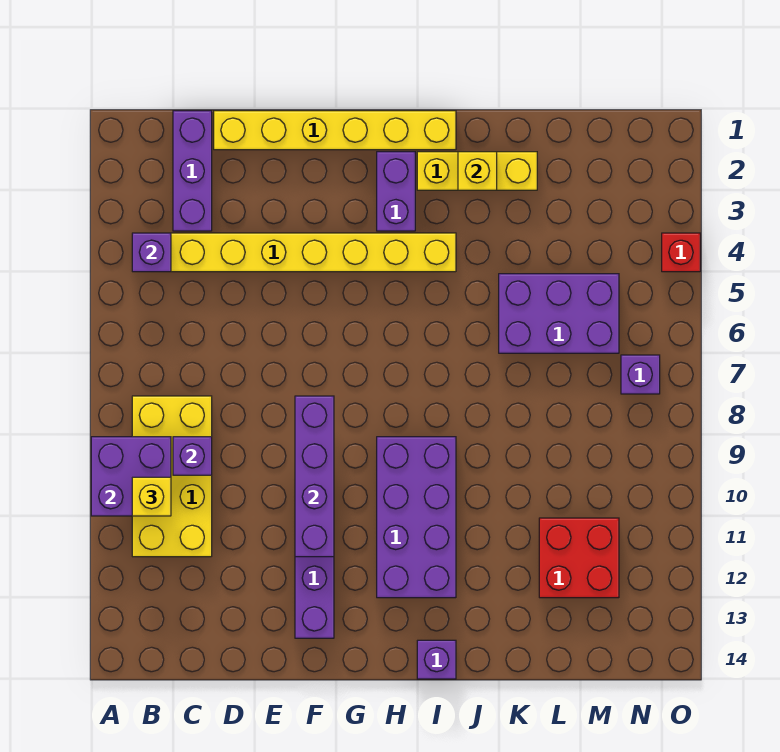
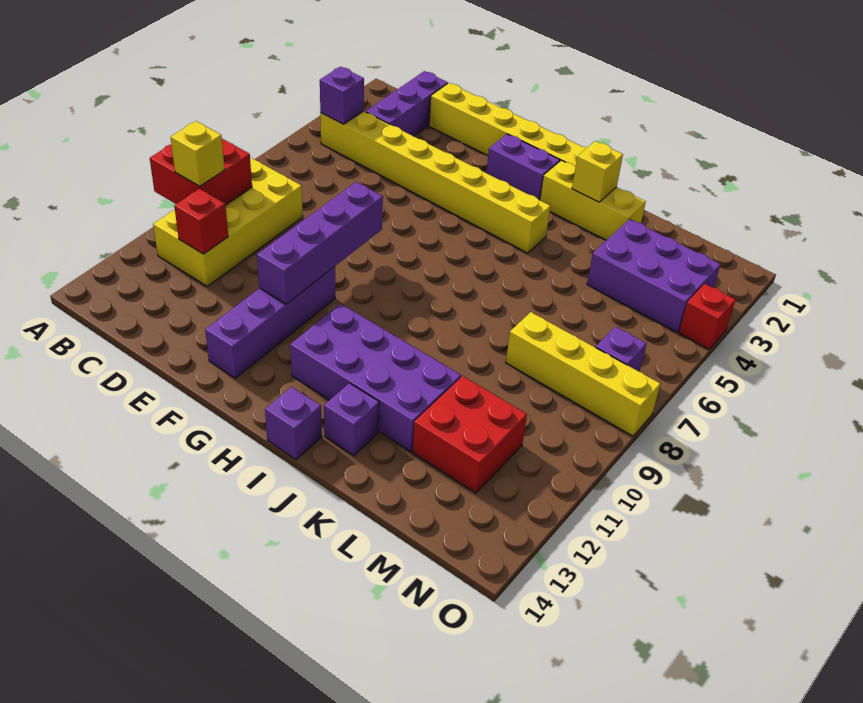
purple 2x2 brick [91,437,171,516] -> red 2x2 brick [150,139,252,205]
purple 1x1 brick [173,437,212,475] -> purple 1x1 brick moved to [324,383,379,456]
none -> red 1x1 brick [174,189,228,254]
purple 1x2 brick [377,152,415,231] -> purple 1x2 brick turned to [487,134,560,200]
purple 2x4 brick [377,437,456,598] -> purple 2x4 brick turned to [290,304,461,452]
purple 2x3 brick [499,274,619,353] -> purple 2x3 brick moved to [587,219,720,332]
none -> yellow 1x4 brick [506,312,660,436]

